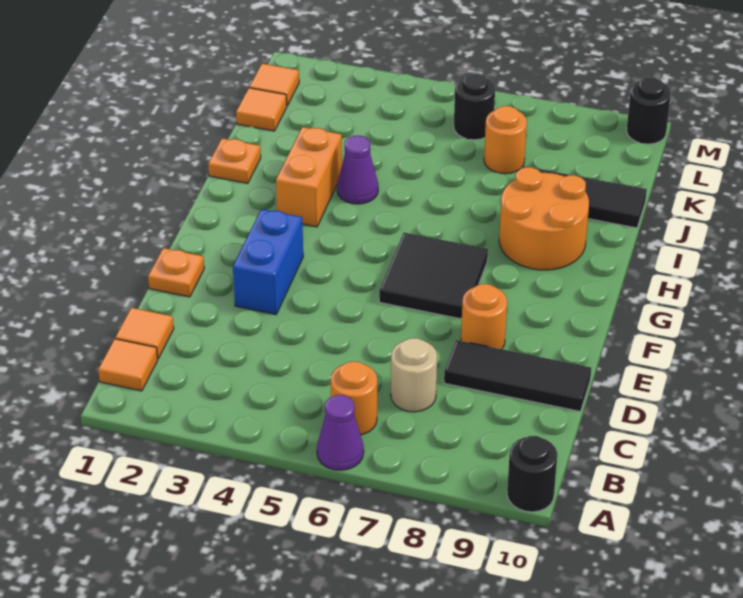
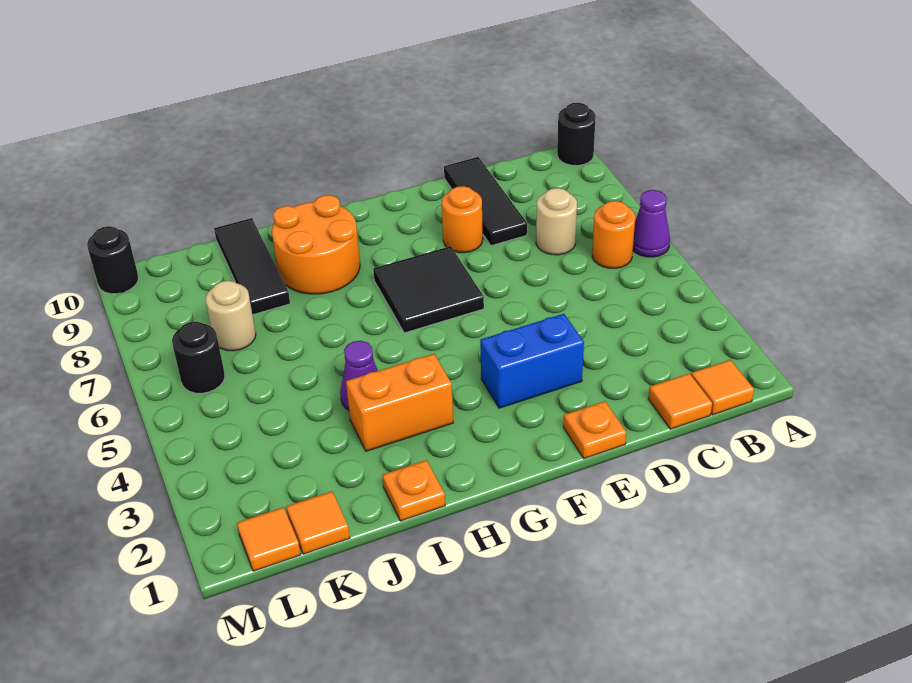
orange 1x1 round brick [484,106,527,174] -> tan 1x1 round brick [205,281,256,351]

